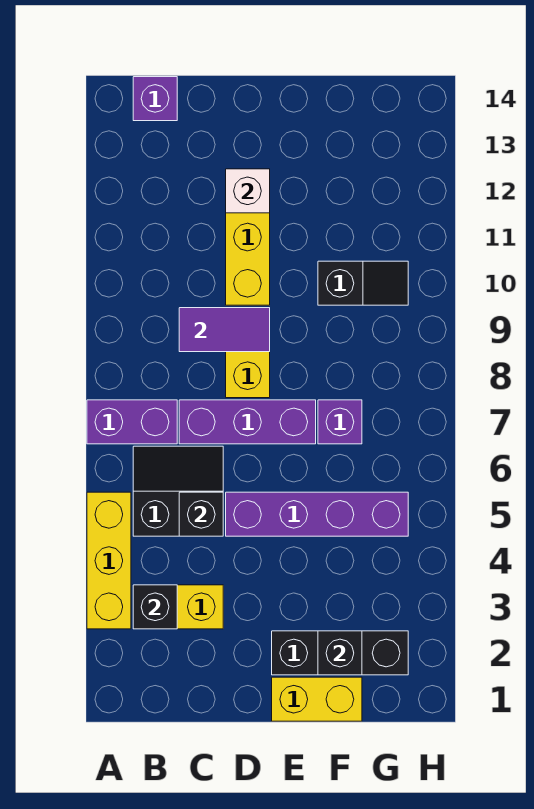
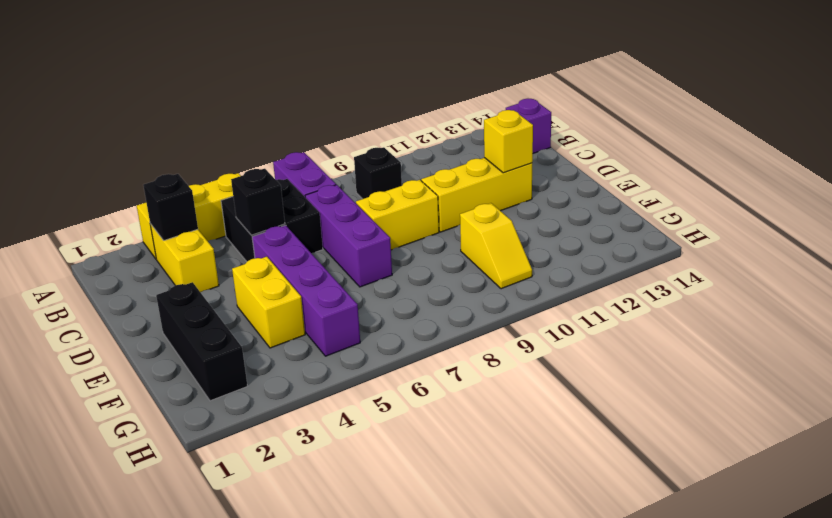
black 2x2 slope [133,446,223,536] -> black 2x2 brick [221,179,323,262]
purple 1x2 tile [179,308,270,352] -> none
white 1x1 brick [226,169,270,213] -> yellow 1x1 brick [484,110,533,173]
yellow 1x2 brick [272,677,362,721] -> yellow 1x2 brick moved to [232,257,305,348]
black 1x1 brick [318,631,362,675] -> black 1x1 brick moved to [354,147,402,199]
purple 1x1 brick [318,400,362,444] -> none
black 1x2 slope [318,261,408,305] -> yellow 1x2 slope [460,203,532,289]

